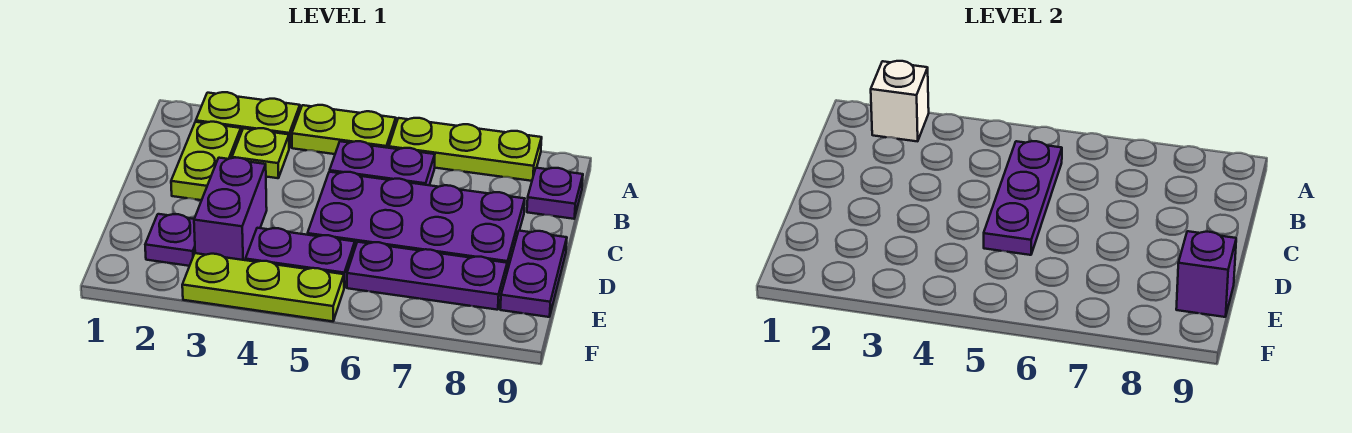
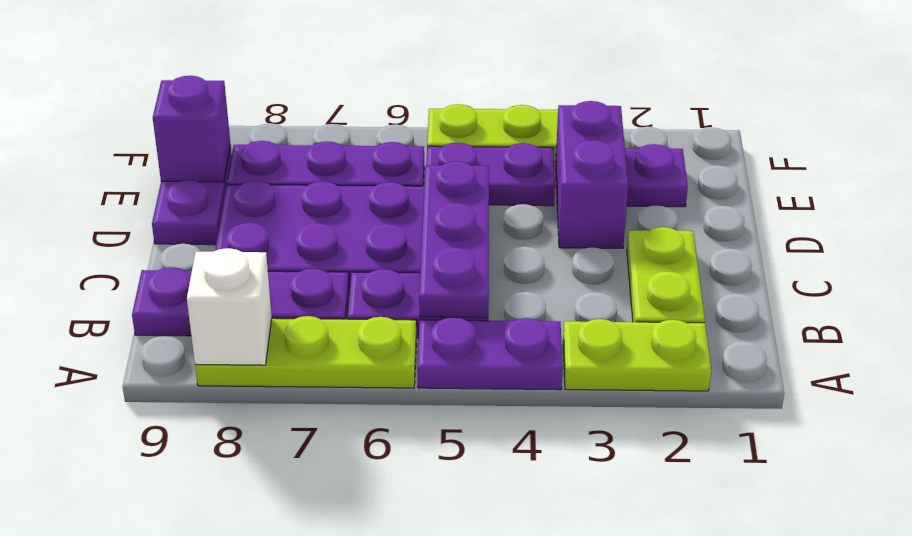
white 1x1 brick [871,61,929,141] -> white 1x1 brick moved to [187,248,272,365]
lime 1x2 plate [292,105,396,154] -> purple 1x2 plate [417,317,563,390]
lime 1x1 plate [232,128,289,178] -> none
purple 1x1 plate [527,168,583,219] -> purple 1x3 plate [132,267,349,336]

